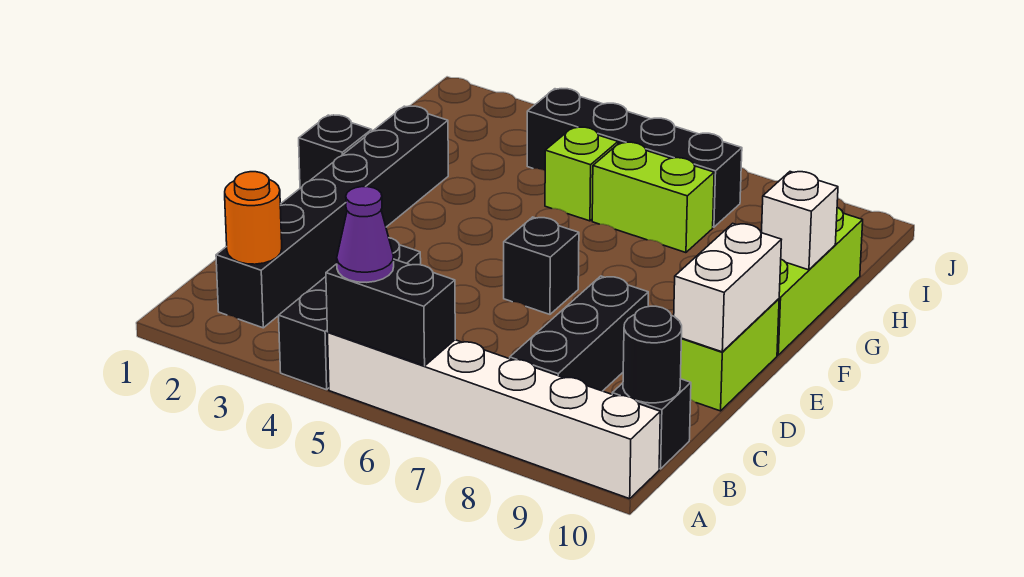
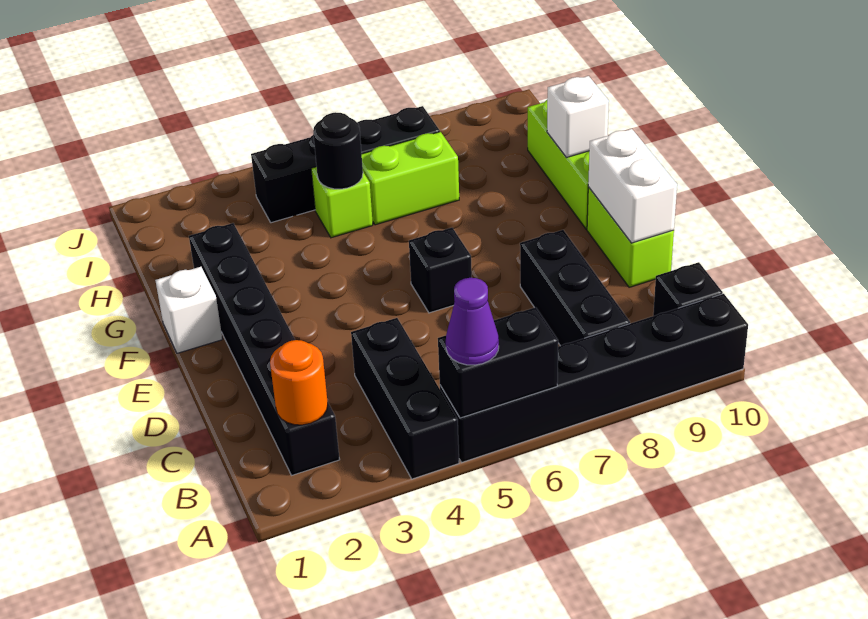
white 1x6 brick [328,332,660,499] -> black 1x6 brick [440,294,748,462]
black 1x1 round brick [623,306,682,403] -> black 1x1 round brick moved to [313,112,363,189]
black 1x1 brick [299,115,372,188] -> white 1x1 brick [155,267,222,353]

